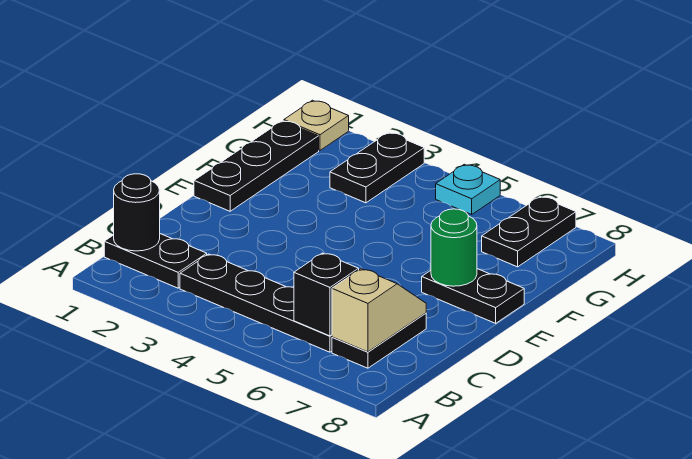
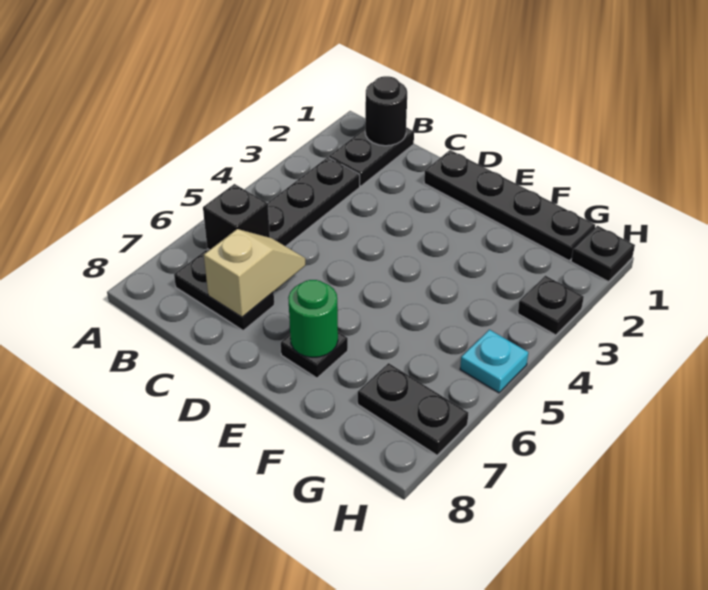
tan 1x2 slope [332,269,426,352] -> tan 1x2 slope turned to [204,229,305,317]
black 1x3 plate [194,121,319,211] -> black 1x4 plate [424,150,595,260]
black 1x2 plate [422,269,524,323] -> black 1x1 plate [281,332,348,378]
black 1x2 plate [330,132,424,203] -> black 1x1 plate [518,276,584,335]
tan 1x1 plate [284,100,349,150] -> black 1x1 plate [571,226,635,282]

